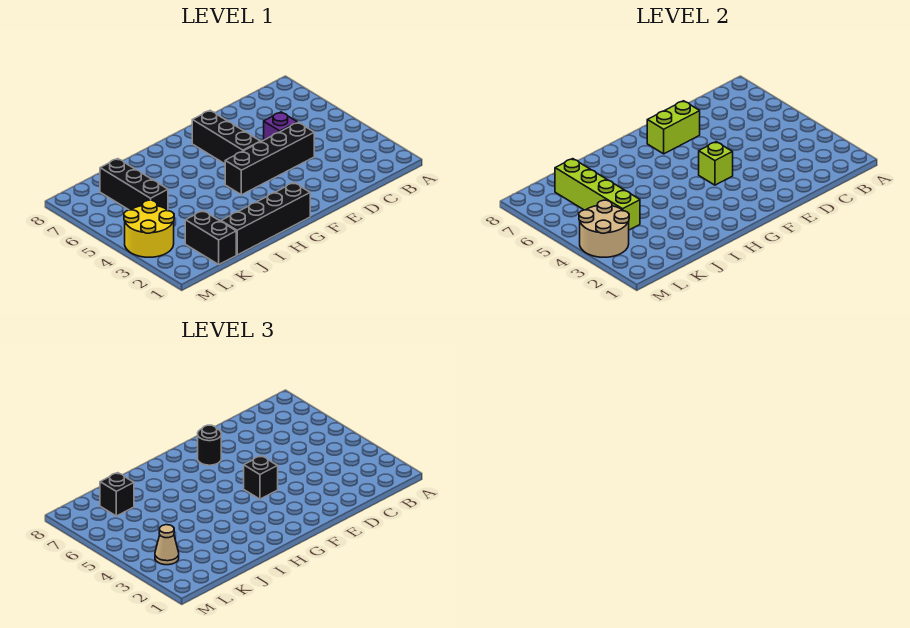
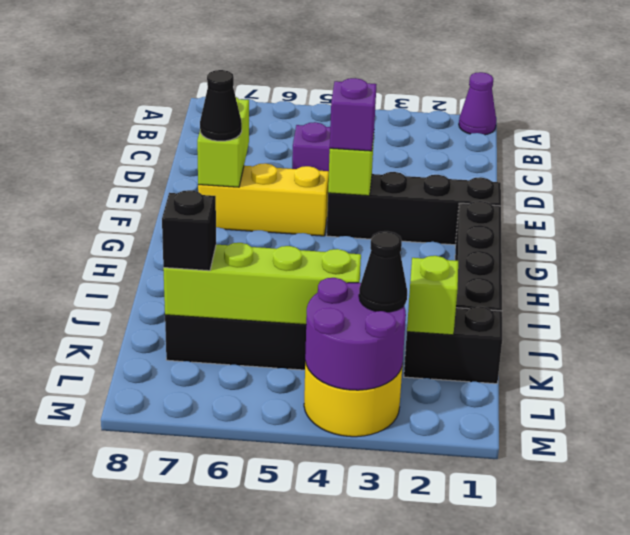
none -> purple 1x1 cone [459,72,496,135]
black 1x4 brick [225,123,314,195] -> black 1x4 brick turned to [327,172,501,245]
black 1x1 brick [244,456,278,499] -> purple 1x1 brick [330,78,376,151]
black 1x3 brick [192,111,260,164] -> yellow 1x3 brick [198,163,329,236]
black 1x1 round brick [198,425,221,465] -> black 1x1 cone [200,70,242,141]
none -> lime 1x1 brick [407,256,458,335]
tan 2x2 round brick [579,200,629,257] -> purple 2x2 round brick [305,278,406,390]
tan 1x1 cone [155,525,179,565] -> black 1x1 cone [359,231,407,312]

